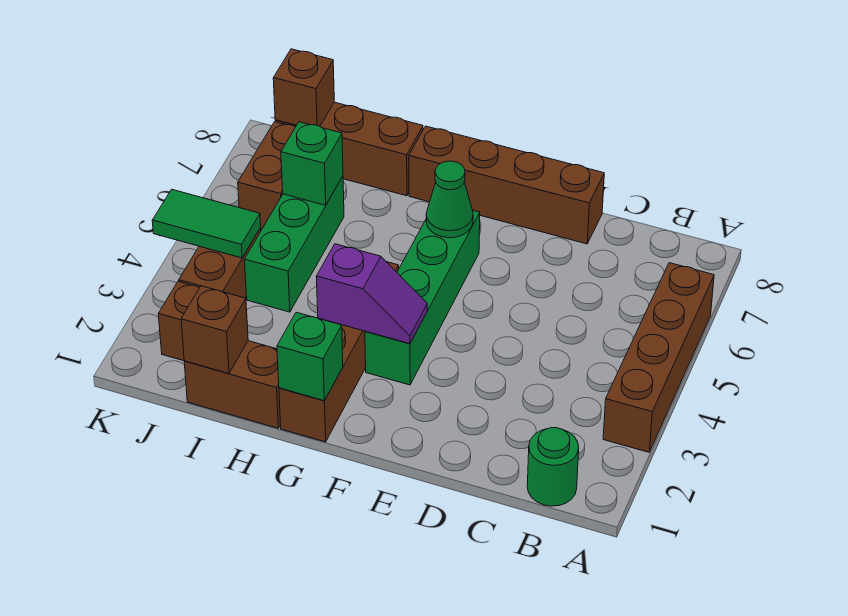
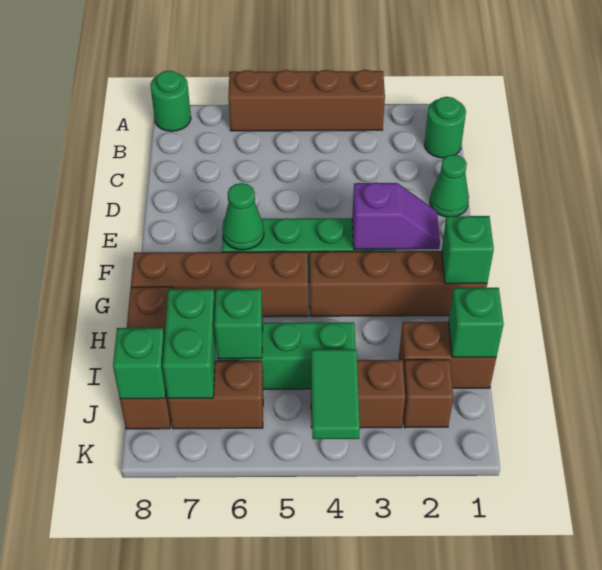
none -> green 1x1 round brick [150,71,191,131]
none -> green 1x1 cone [430,155,469,217]
brown 1x4 brick [409,126,604,244] -> brown 1x4 brick turned to [131,252,308,317]
purple 1x2 slope [316,244,427,344] -> purple 1x2 slope turned to [352,183,440,249]
brown 1x2 brick [184,341,281,428] -> brown 1x2 brick turned to [399,322,496,388]
brown 1x1 brick [181,286,248,373] -> green 1x1 brick [448,288,504,357]
none -> green 1x2 brick [163,289,216,398]
brown 1x1 brick [273,49,334,126] -> green 1x1 brick [113,328,166,399]

